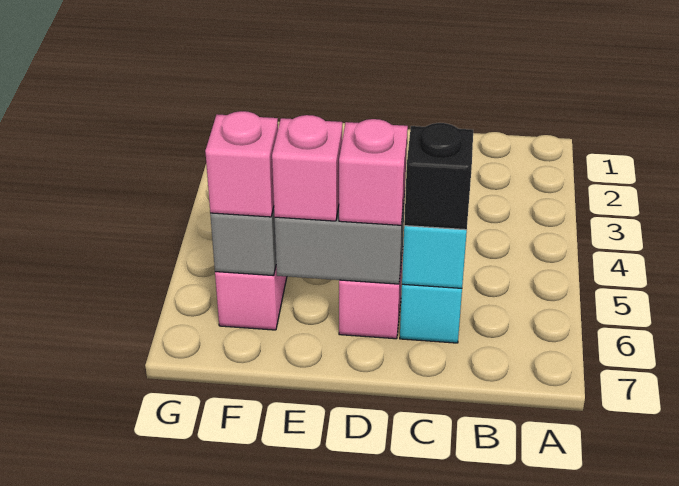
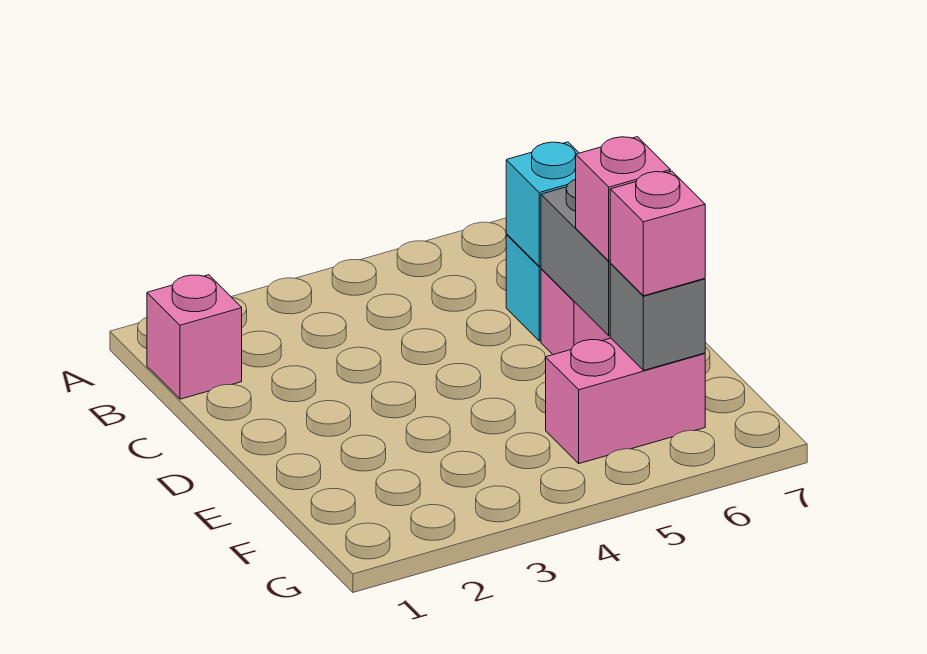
black 1x1 brick [404,123,473,230] -> none
pink 1x1 brick [339,119,408,225] -> pink 1x1 brick moved to [147,275,242,399]

